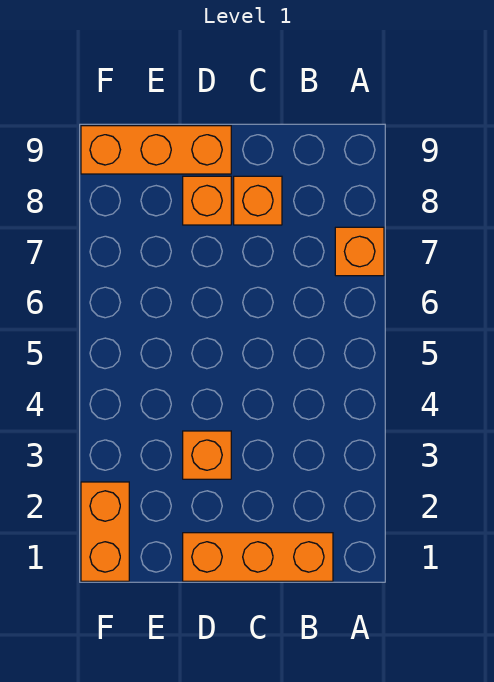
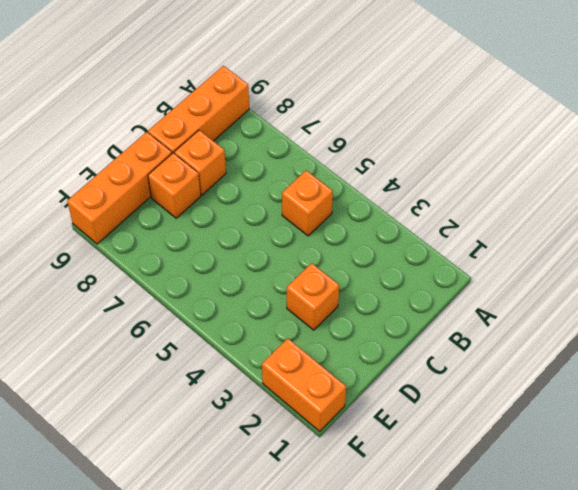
orange 1x1 brick [335,227,384,276] -> orange 1x1 brick moved to [282,170,333,236]
orange 1x3 brick [183,533,333,581] -> orange 1x3 brick moved to [148,66,249,154]

